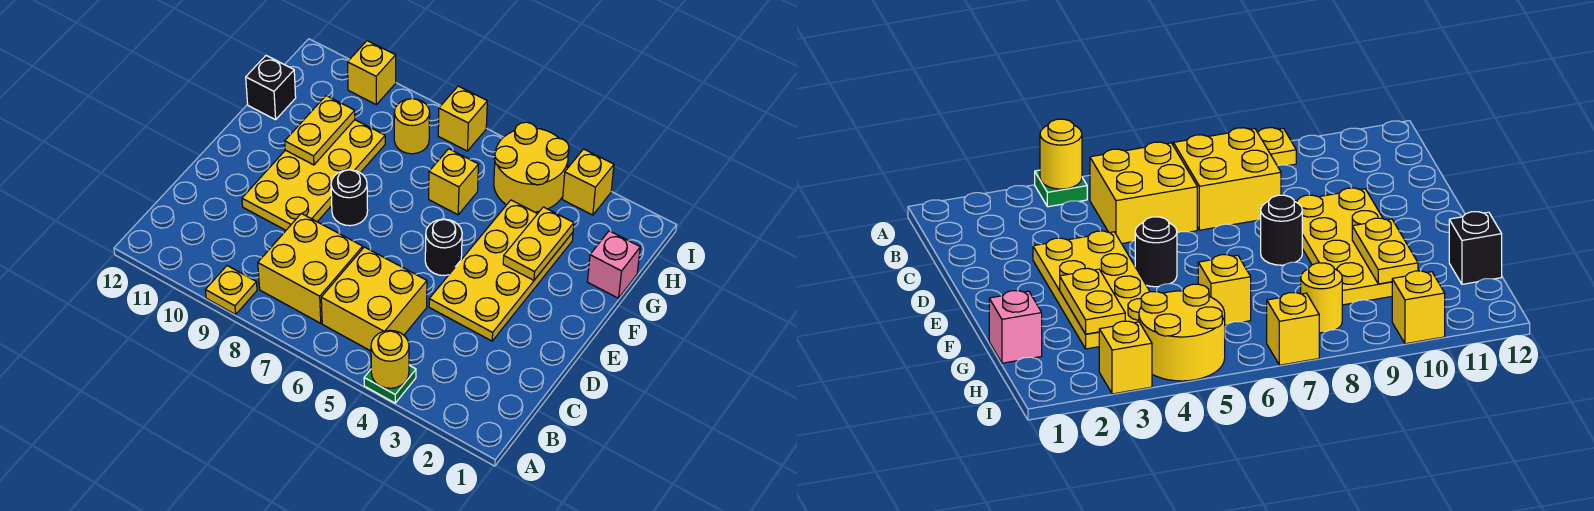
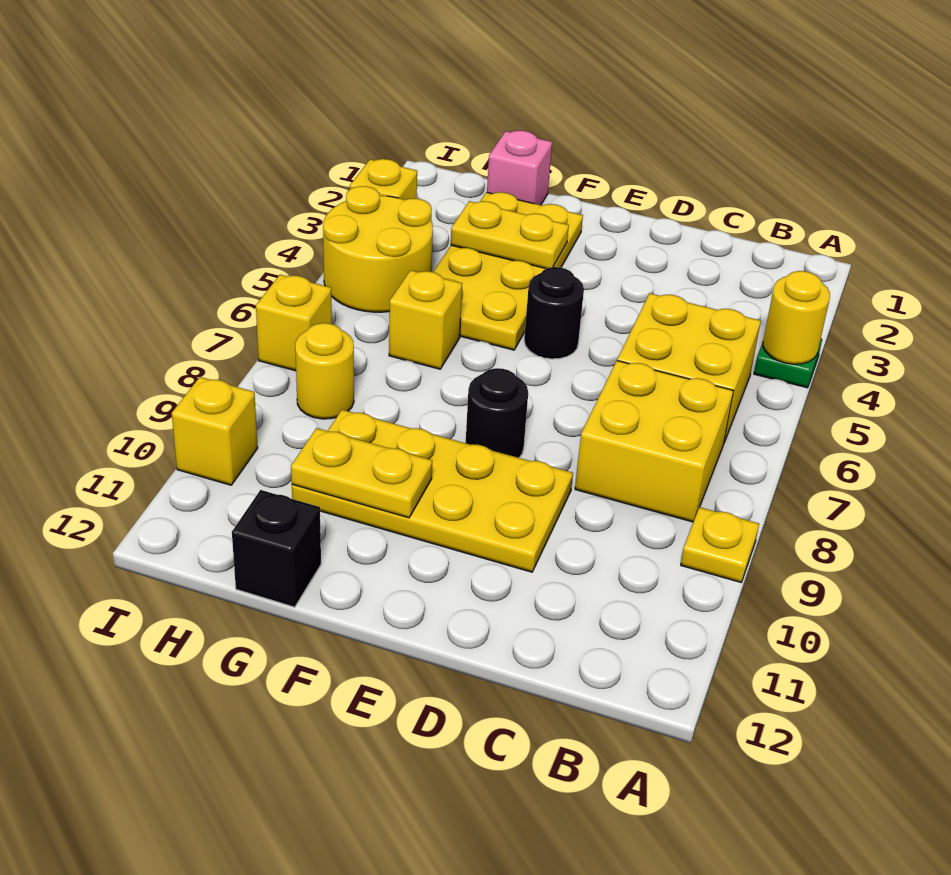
yellow 2x4 plate [429,200,573,341] -> yellow 2x4 plate turned to [433,192,583,350]

